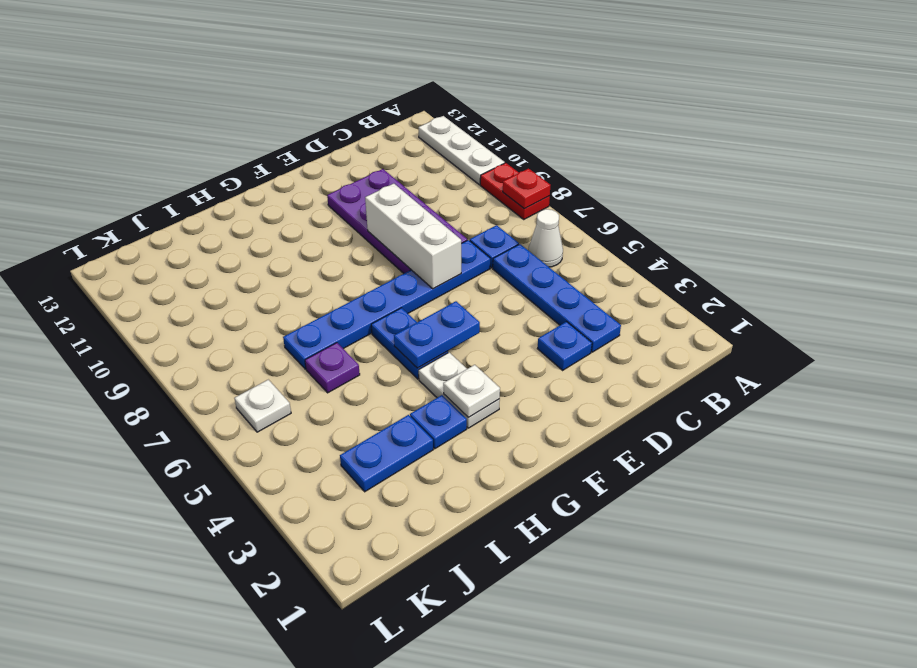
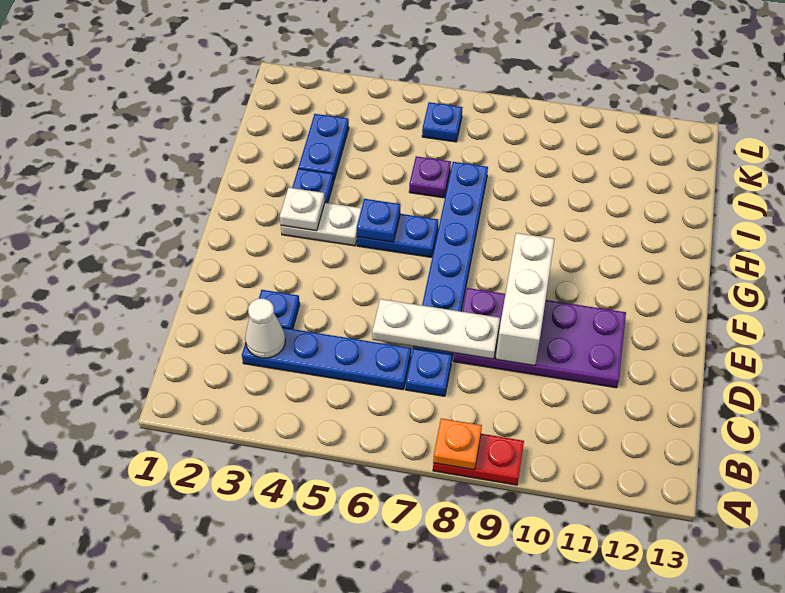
red 1x1 plate [503,169,550,209] -> orange 1x1 plate [433,418,482,470]
white 1x3 plate [419,116,505,185] -> white 1x3 plate moved to [372,299,500,359]
white 1x1 cone [528,209,563,267] -> white 1x1 cone moved to [245,298,285,358]
white 1x3 brick [365,184,462,289] -> white 1x3 brick turned to [496,233,555,366]
blue 1x2 plate [394,301,480,368] -> blue 1x1 plate [357,199,400,242]
white 1x1 plate [234,380,291,432] -> blue 1x1 plate [422,102,463,142]

